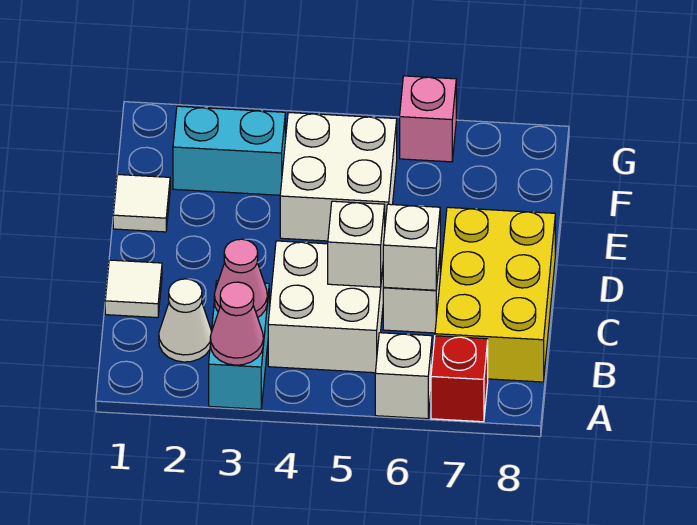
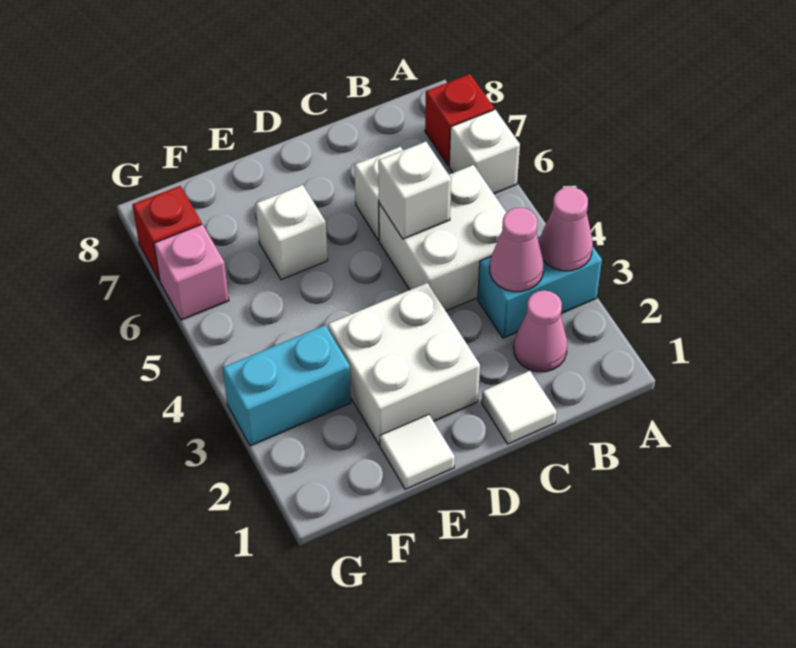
white 1x1 cone [159,279,211,362] -> pink 1x1 cone [514,290,567,372]
yellow 2x3 brick [435,207,555,382] -> none
white 1x1 brick [383,204,440,290] -> white 1x1 brick moved to [256,185,328,280]
white 2x2 brick [280,113,397,241] -> white 2x2 brick moved to [328,283,480,445]
cyan 1x2 brick [173,106,285,195] -> cyan 1x2 brick turned to [223,325,351,446]
none -> red 1x1 brick [132,186,202,281]

